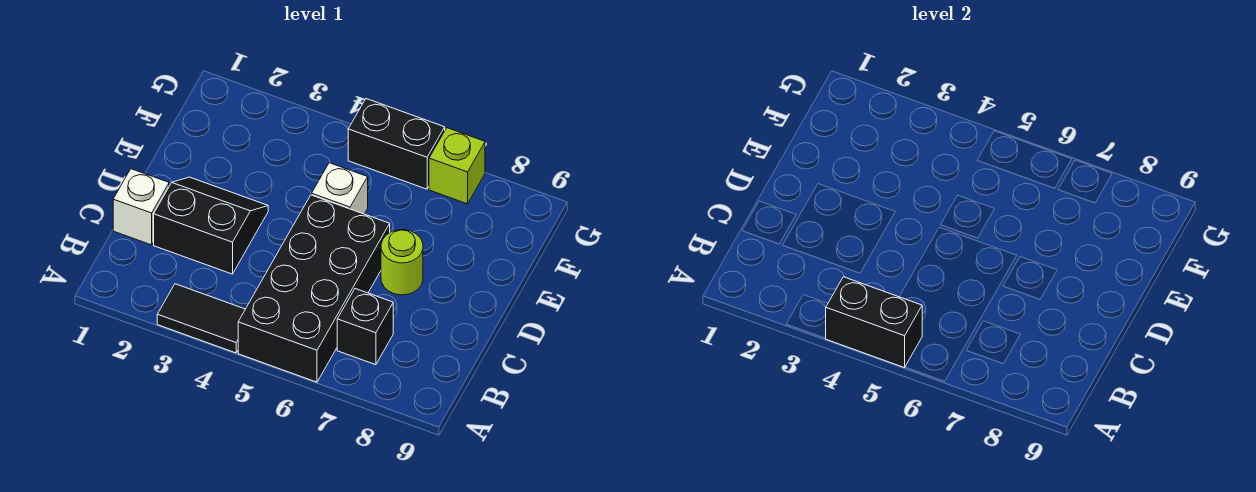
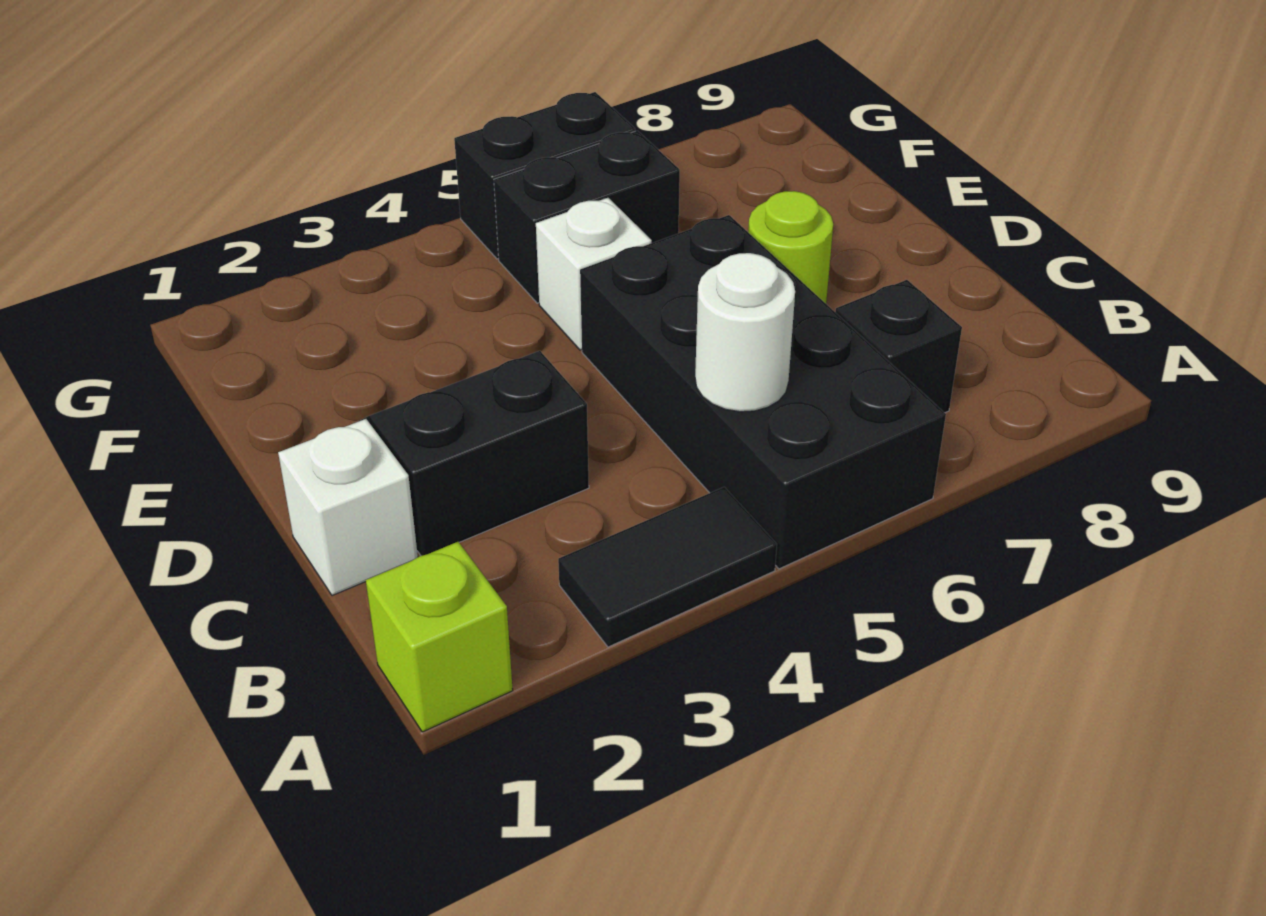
black 1x2 brick [825,277,922,368] -> black 1x2 brick moved to [494,131,680,303]
none -> white 1x1 round brick [695,253,795,412]
lime 1x1 brick [429,128,485,204] -> lime 1x1 brick moved to [366,542,513,732]

